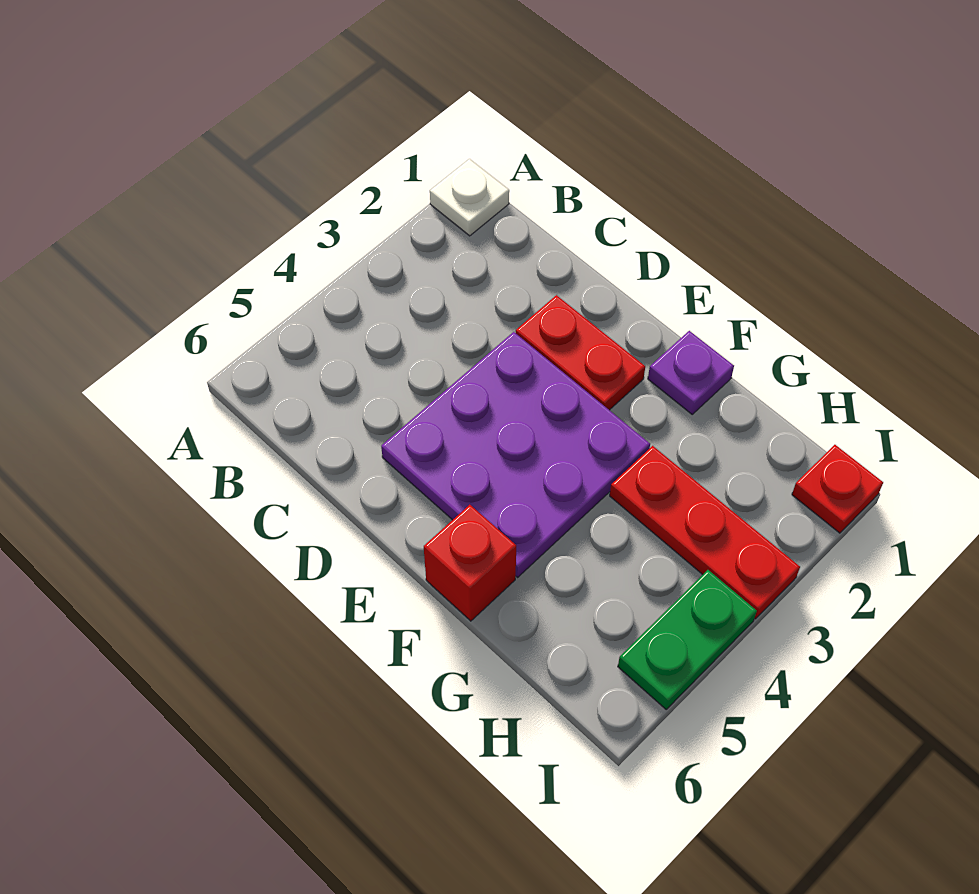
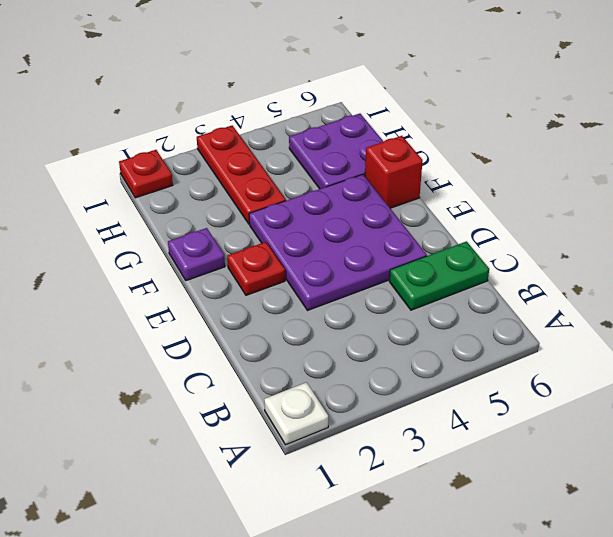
red 1x2 plate [516,295,645,410] -> red 1x1 plate [227,242,285,295]
none -> purple 2x2 plate [289,114,384,189]
green 1x2 plate [618,570,757,709] -> green 1x2 plate moved to [389,241,489,310]

